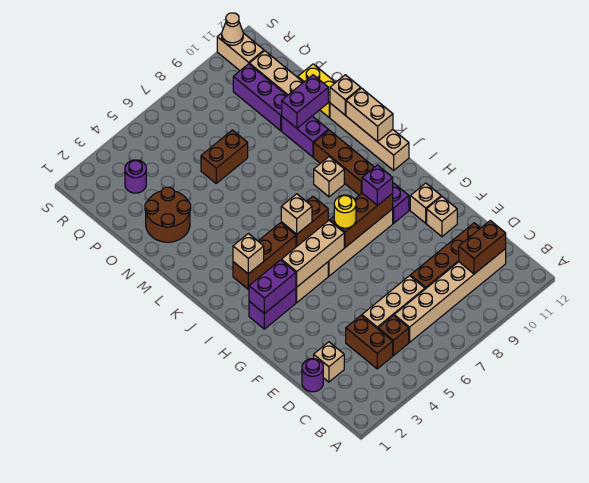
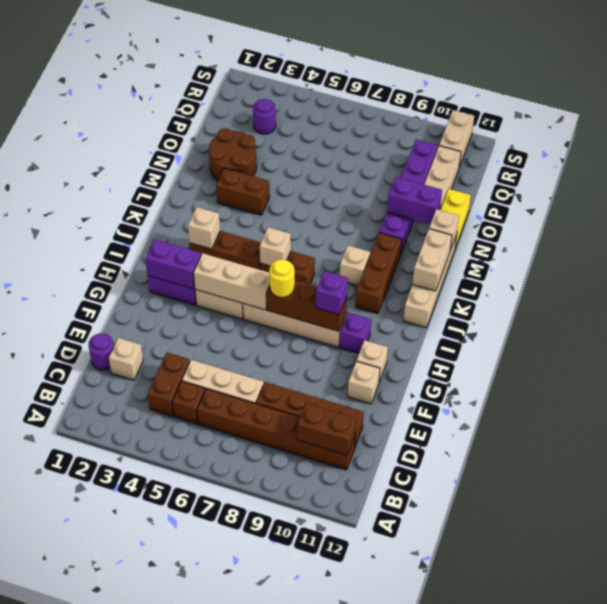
tan 1x6 brick [394,249,506,342] -> brown 1x6 brick [197,389,355,470]
brown 1x2 brick [201,130,248,183] -> brown 1x2 brick moved to [216,168,269,215]
tan 1x1 cone [222,13,243,45] -> none

